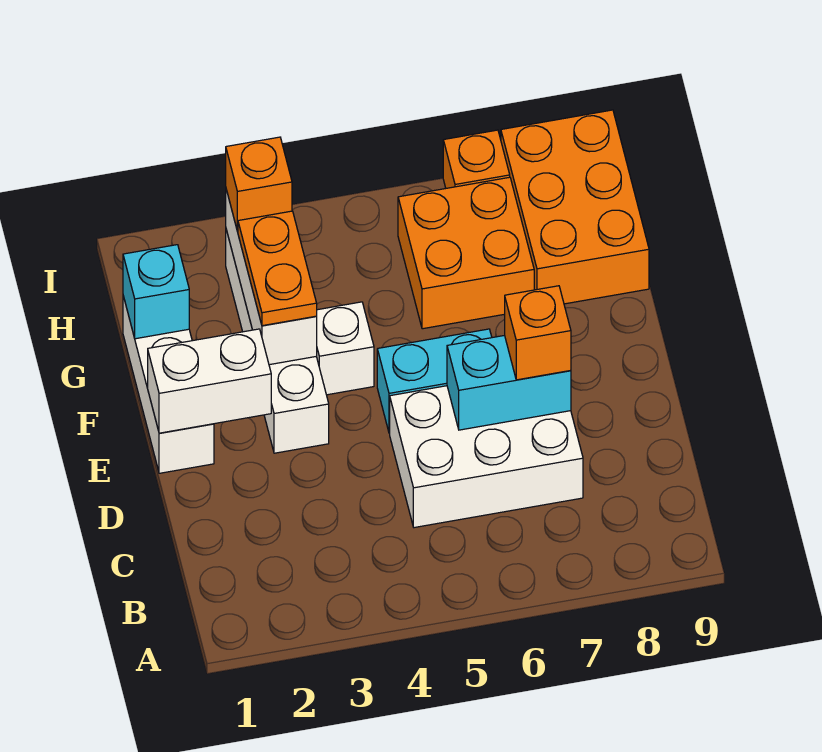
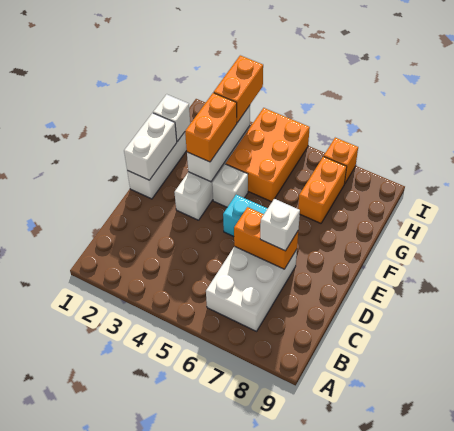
white 2x3 brick [390,386,583,528] -> white 2x3 brick turned to [206,246,297,331]
cyan 1x2 brick [447,335,571,430] -> orange 1x2 brick [234,207,298,269]
orange 1x1 brick [505,286,571,380] -> white 1x1 brick [260,199,300,251]
white 1x2 brick [148,329,271,433] -> white 1x2 brick turned to [124,113,177,180]
orange 1x2 plate [238,211,317,326] -> orange 1x2 brick [185,93,237,162]
cyan 1x1 brick [123,245,189,339] -> white 1x1 brick [153,94,190,142]
orange 2x2 brick [398,177,534,329] -> orange 1x2 brick [298,156,347,223]
orange 2x3 brick [501,110,649,304] -> orange 2x3 brick moved to [226,108,310,202]
orange 1x1 brick [226,137,292,231] -> orange 1x2 brick [214,55,263,123]

